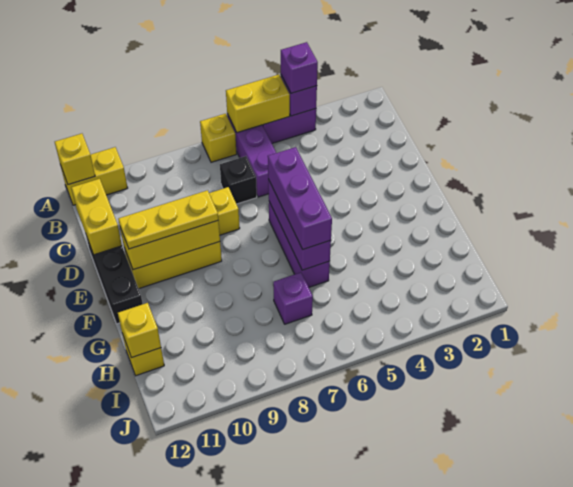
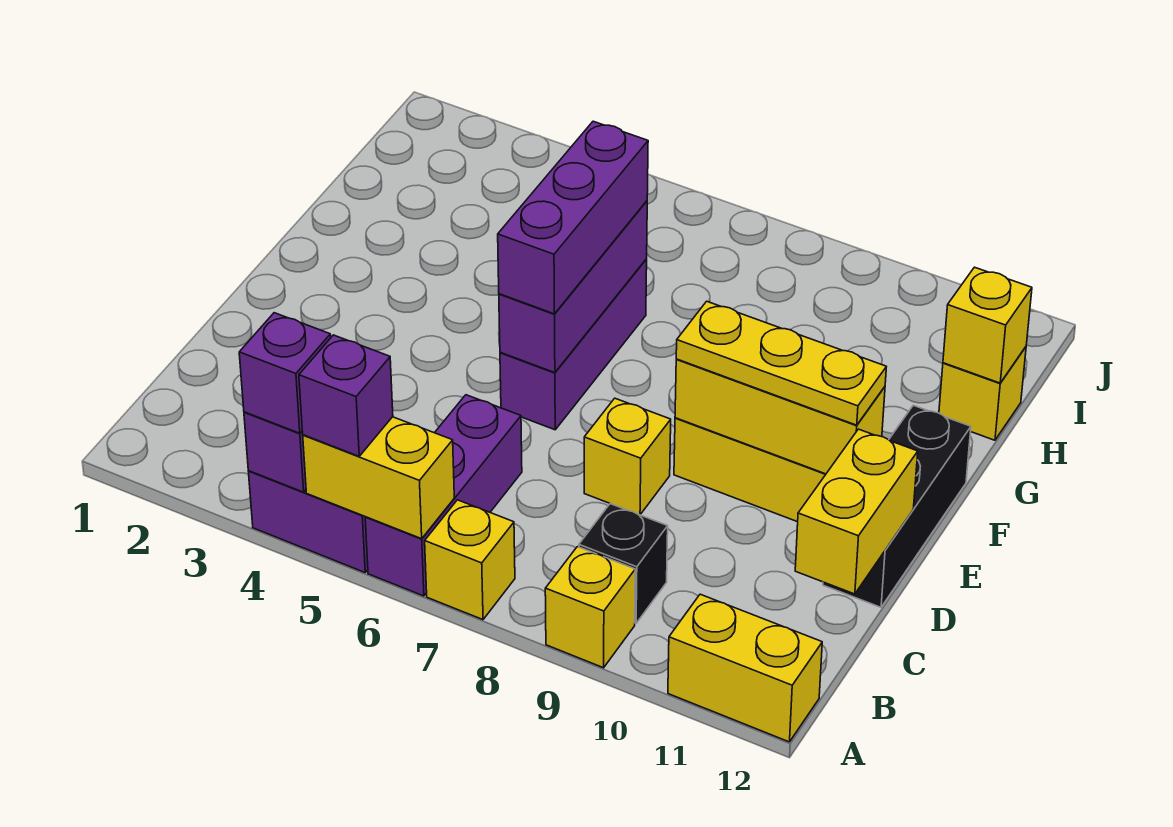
yellow 1x1 brick [55,134,95,185] -> yellow 1x1 brick moved to [545,547,635,668]
black 1x1 brick [220,156,257,204] -> black 1x1 brick moved to [579,504,668,623]
purple 1x1 brick [273,272,313,324] -> purple 1x1 brick moved to [299,335,393,456]

